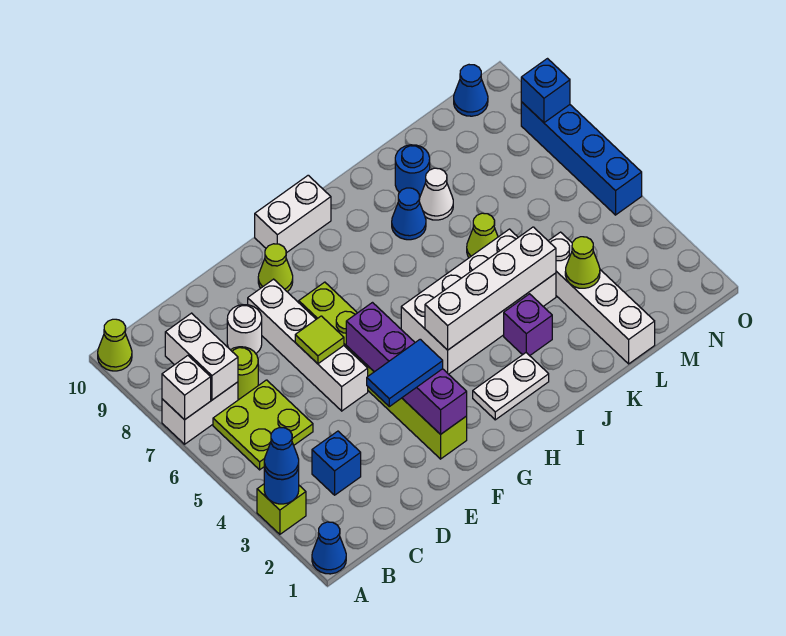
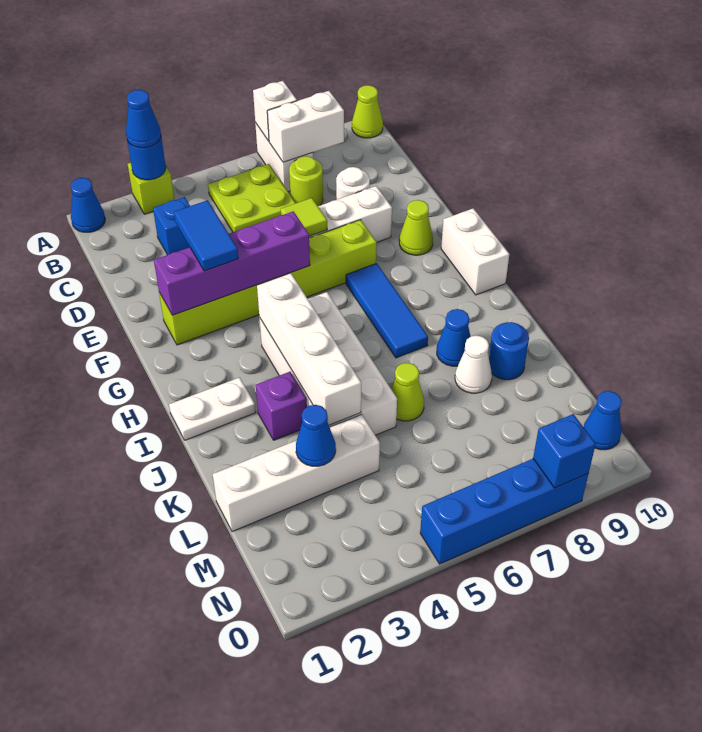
none -> blue 1x3 tile [346,263,428,358]
white 1x2 plate [473,353,549,420] -> white 1x2 plate turned to [169,378,256,440]
lime 1x1 cone [565,237,600,288] -> blue 1x1 cone [296,405,336,466]

